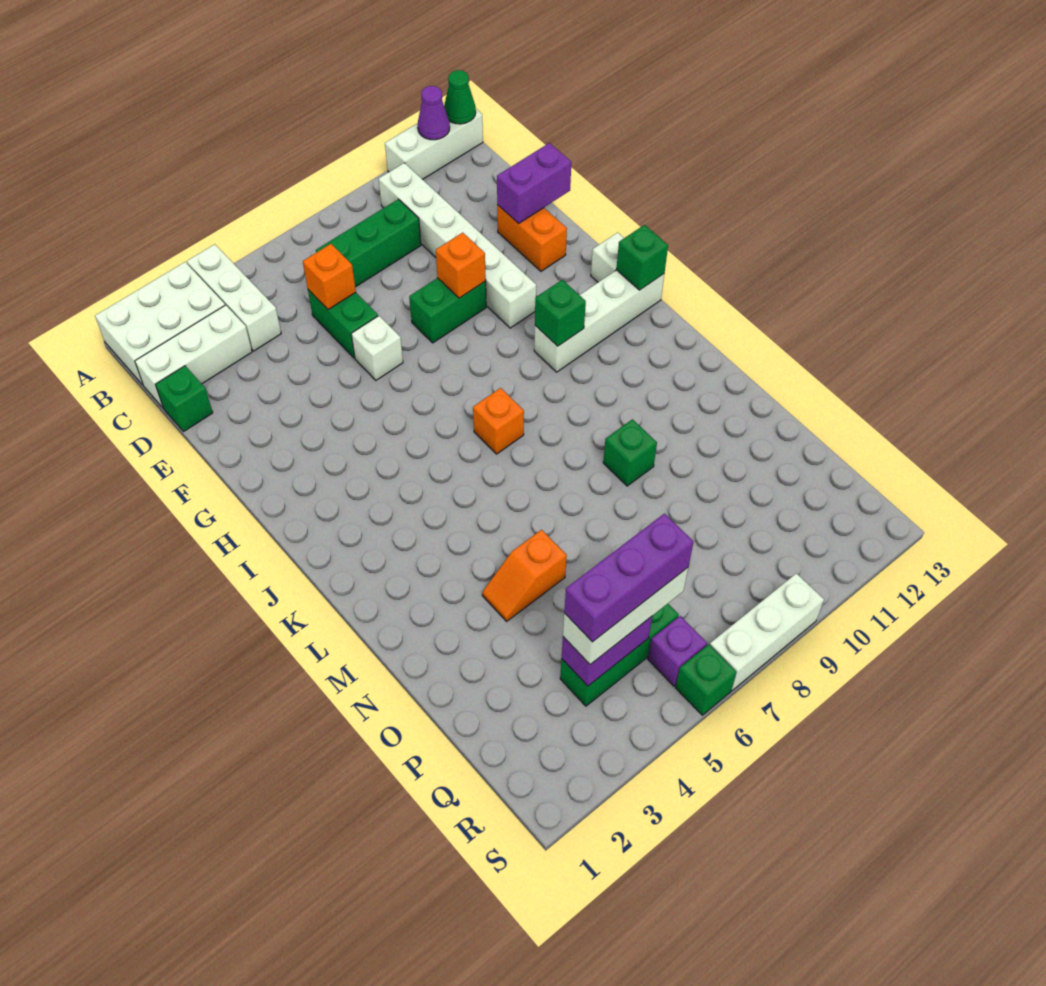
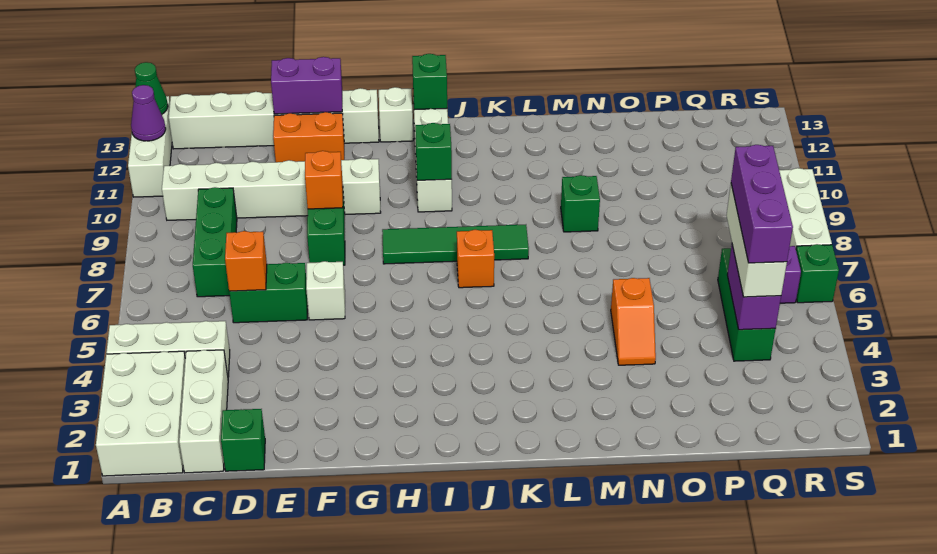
none -> white 1x6 brick [169,88,379,149]
purple 1x2 brick [497,143,571,224] -> purple 1x2 brick turned to [271,57,342,114]
none -> green 1x4 tile [382,225,529,264]

